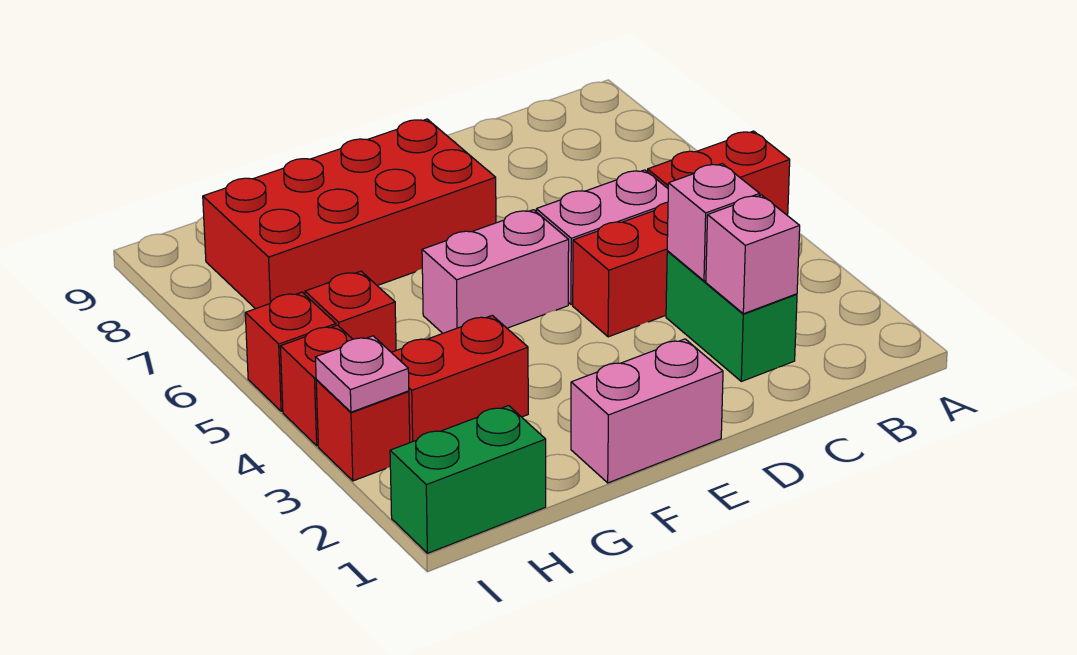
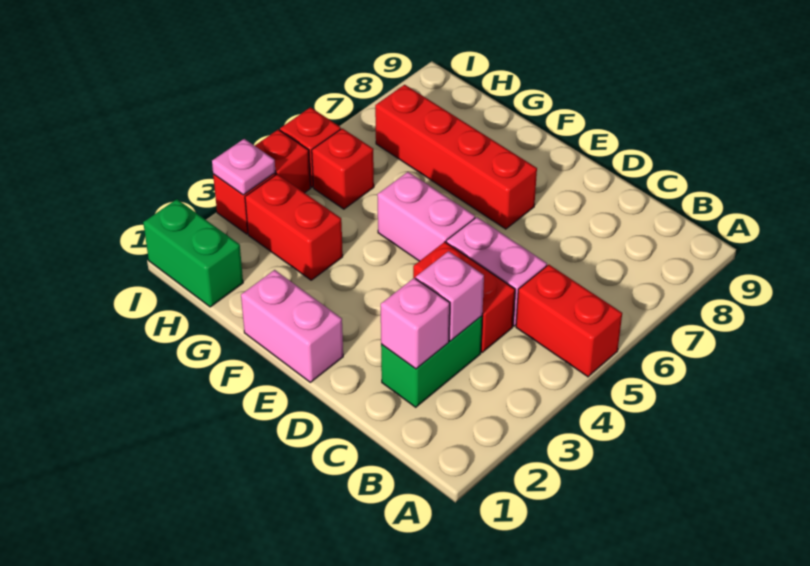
red 2x4 brick [203,119,496,309] -> red 1x4 brick [375,85,537,229]

